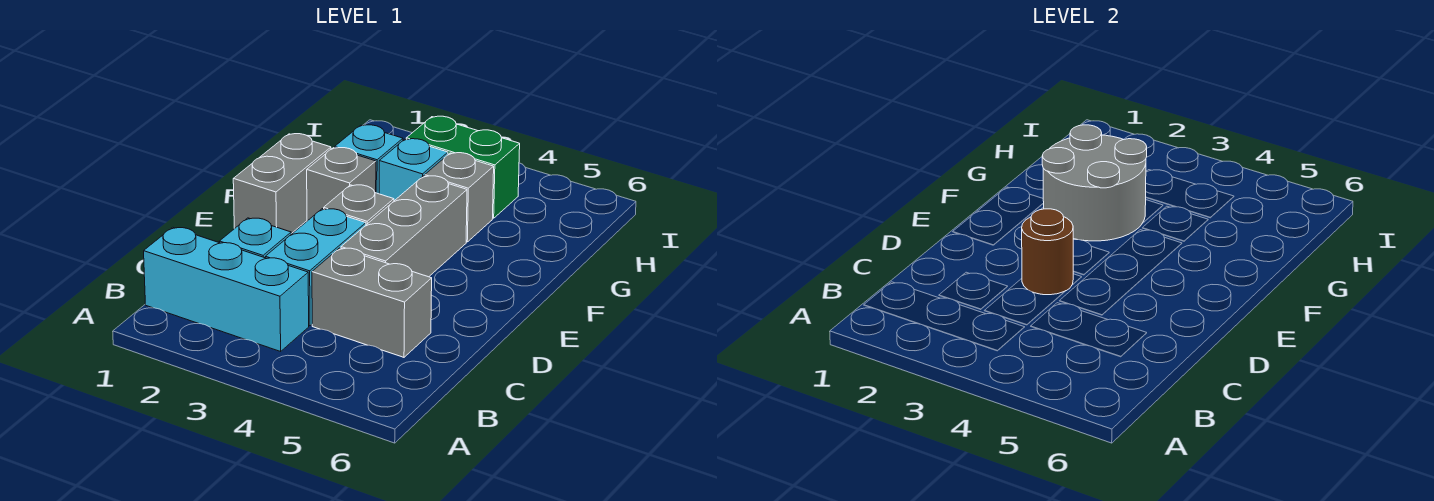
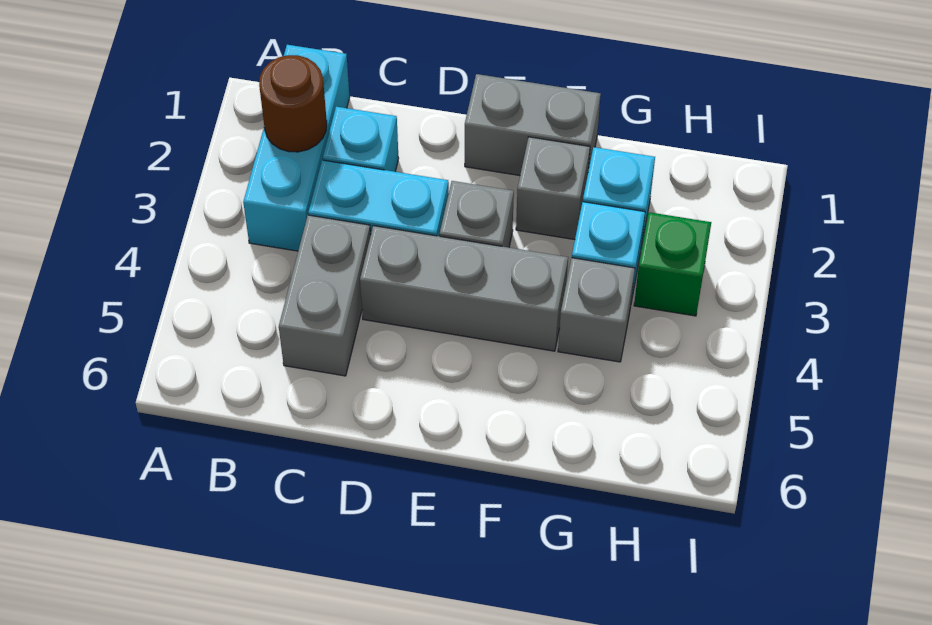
brown 1x1 round brick [1022,209,1074,295] -> brown 1x1 round brick moved to [259,55,327,152]
grey 2x2 round brick [1042,125,1147,241] -> none
green 1x2 brick [406,116,520,218] -> green 1x1 brick [634,212,711,316]

